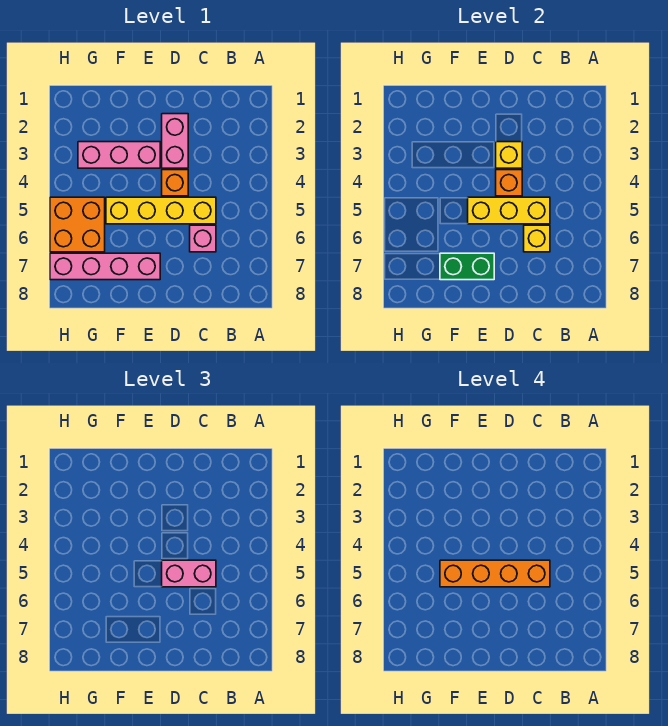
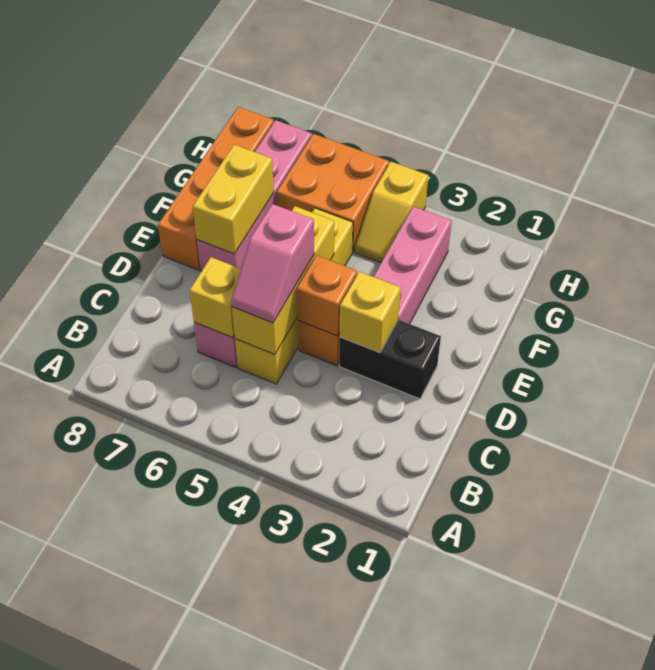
pink 1x2 brick [162,560,216,587] -> pink 1x2 slope [231,204,314,323]
orange 1x4 brick [440,560,550,587] -> orange 1x4 brick moved to [158,107,274,270]
pink 1x2 brick [162,114,188,168] -> black 1x2 brick [339,320,441,399]
green 1x2 brick [440,253,494,280] -> yellow 1x2 brick [193,145,274,254]
none -> yellow 1x2 slope [355,162,428,262]

